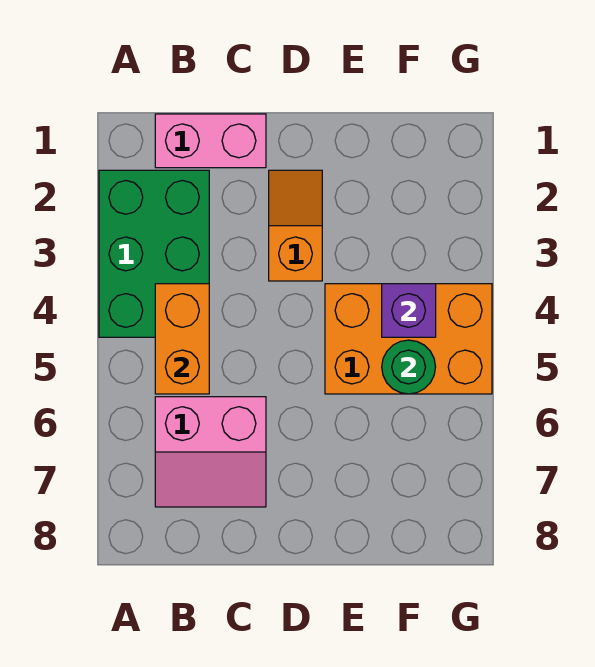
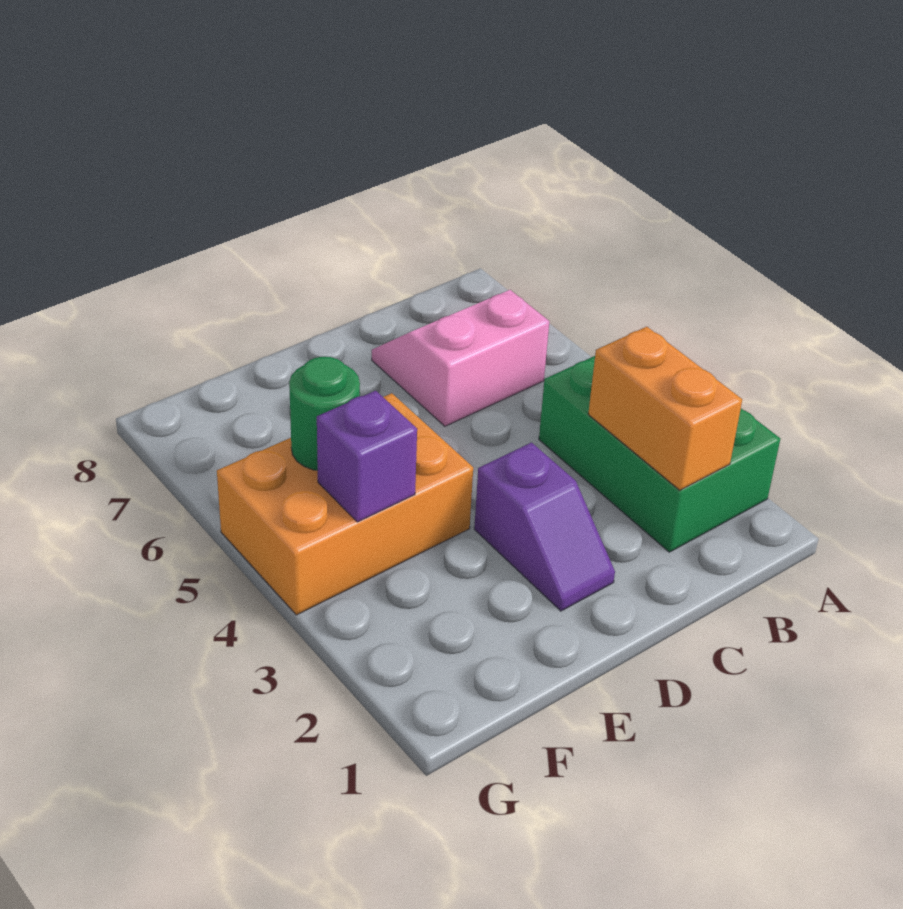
pink 1x2 brick [155,114,266,168] -> none
orange 1x2 brick [155,284,209,394] -> orange 1x2 brick moved to [588,327,742,490]
orange 1x2 slope [269,170,322,281] -> purple 1x2 slope [474,443,615,611]

